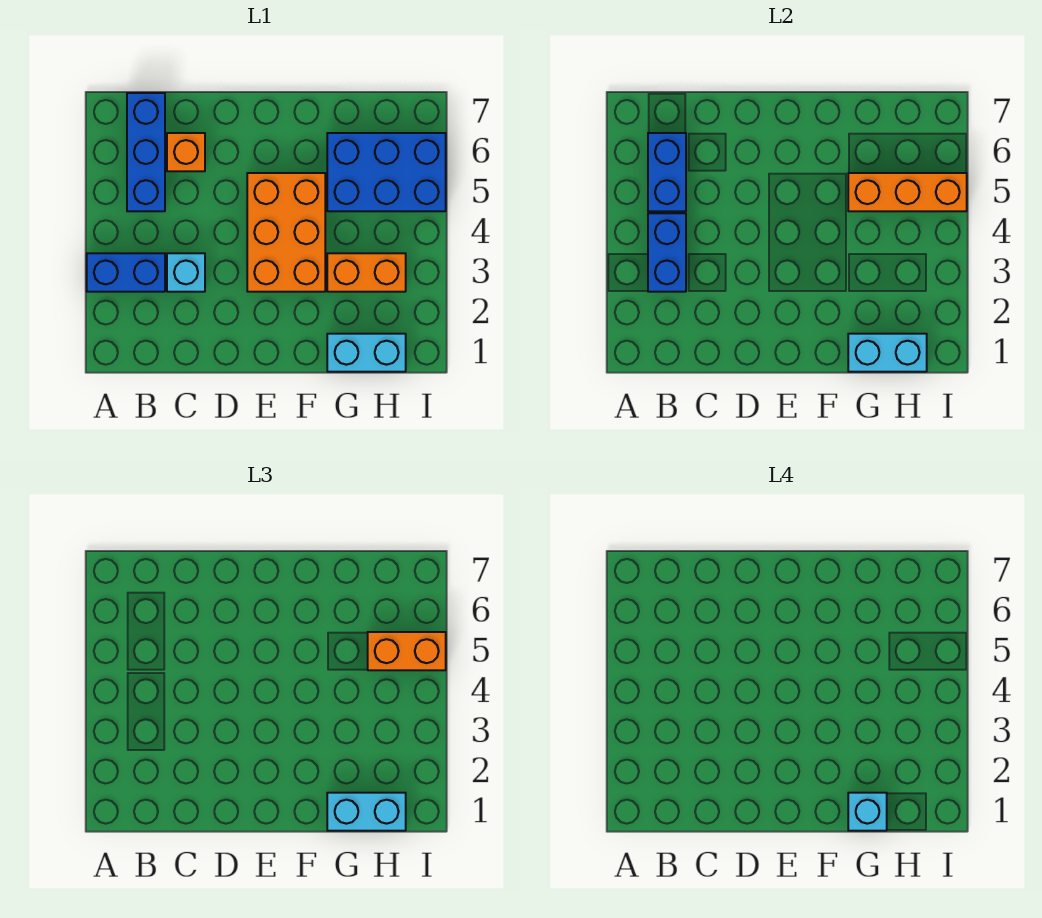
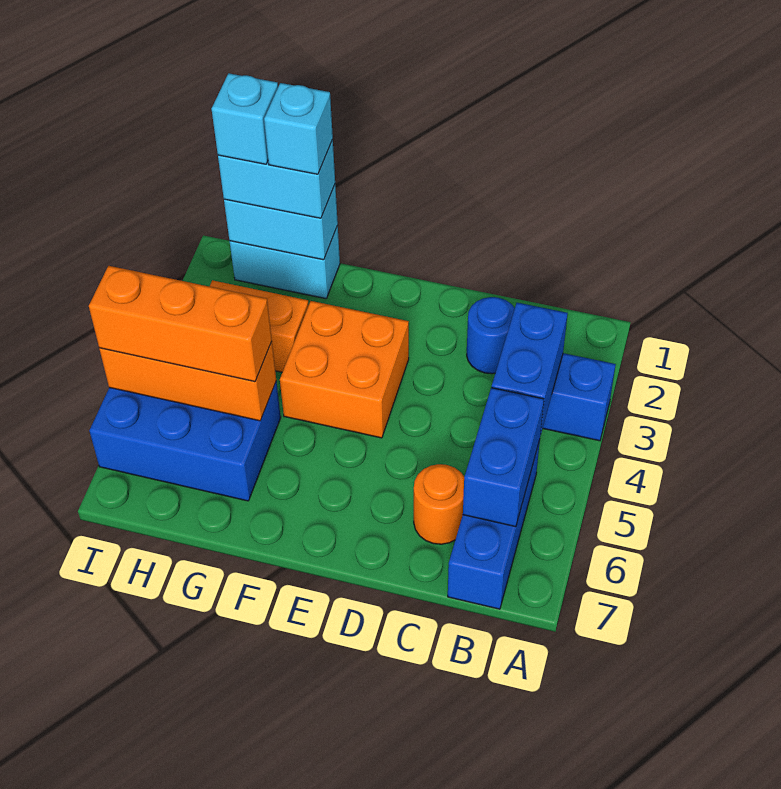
none -> blue 1x1 round brick [467,297,515,374]
cyan 1x1 brick [167,253,205,292] -> cyan 1x1 brick moved to [212,73,278,164]
orange 1x1 brick [167,133,205,171] -> orange 1x1 round brick [414,464,464,544]
orange 2x3 brick [247,173,325,292] -> orange 2x2 brick [280,301,409,438]
orange 1x2 brick [368,632,446,670] -> orange 1x3 brick [89,266,272,382]

